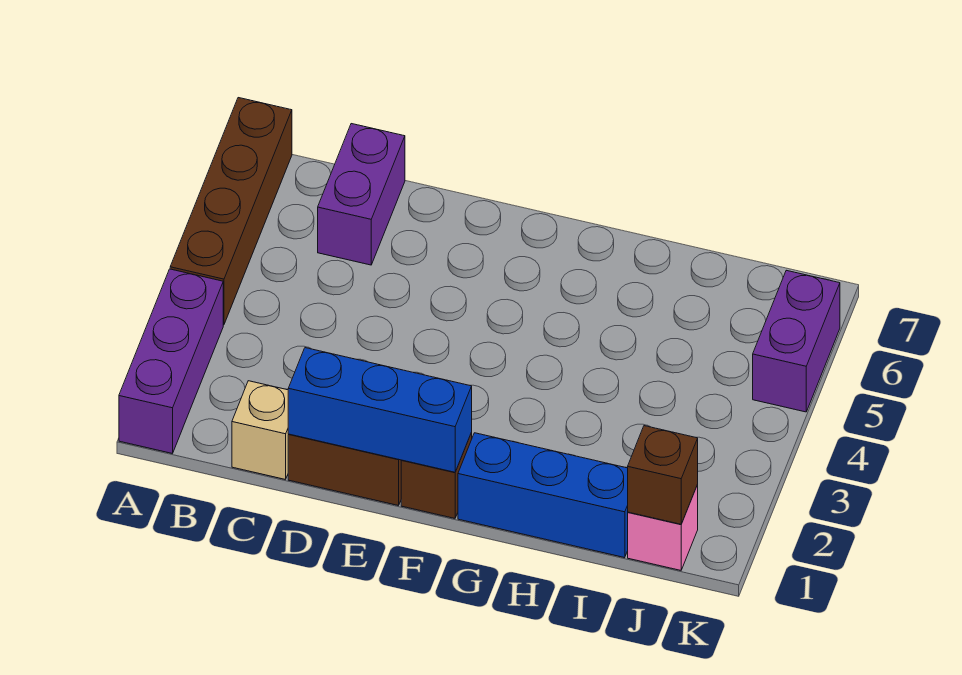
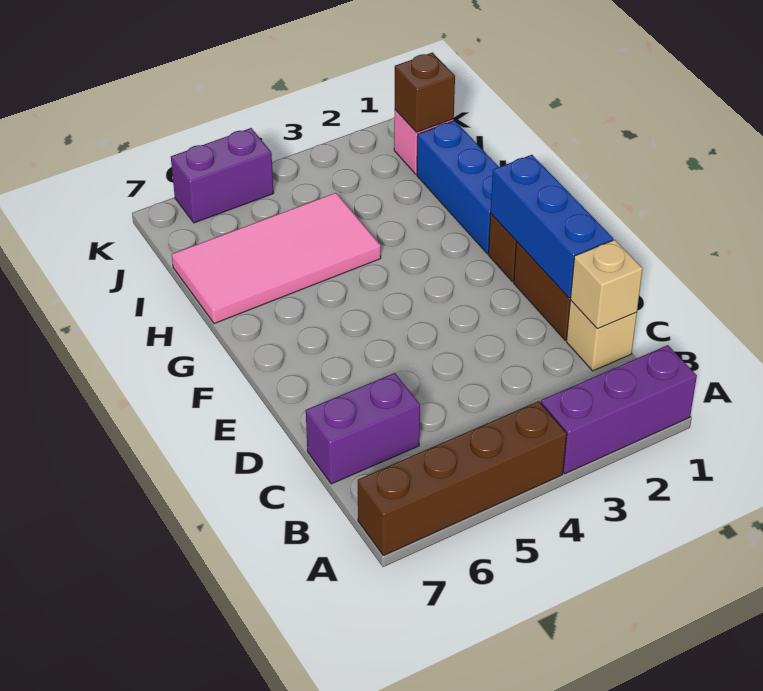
none -> tan 1x1 brick [570,240,643,329]
none -> pink 2x4 tile [172,193,381,324]

